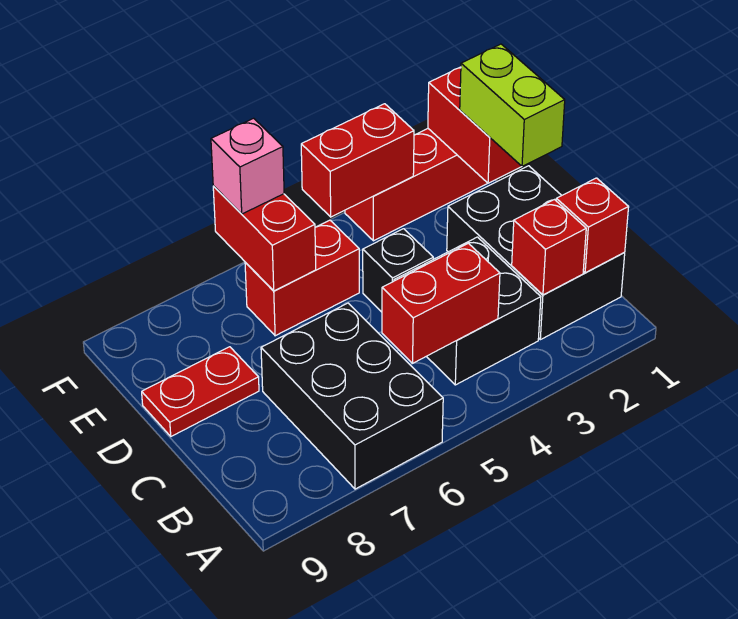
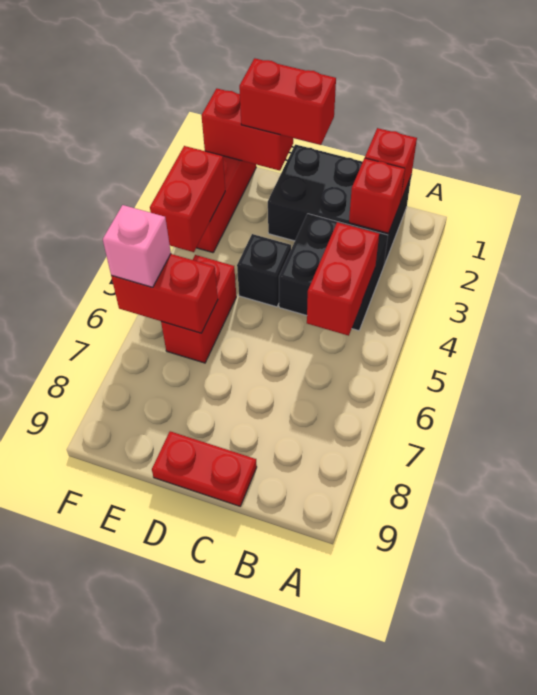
black 2x3 brick [261,303,443,489] -> none
lime 1x2 brick [460,44,565,166] -> red 1x2 brick [239,58,336,145]
red 1x2 plate [142,347,259,436] -> red 1x2 plate turned to [152,431,257,506]

